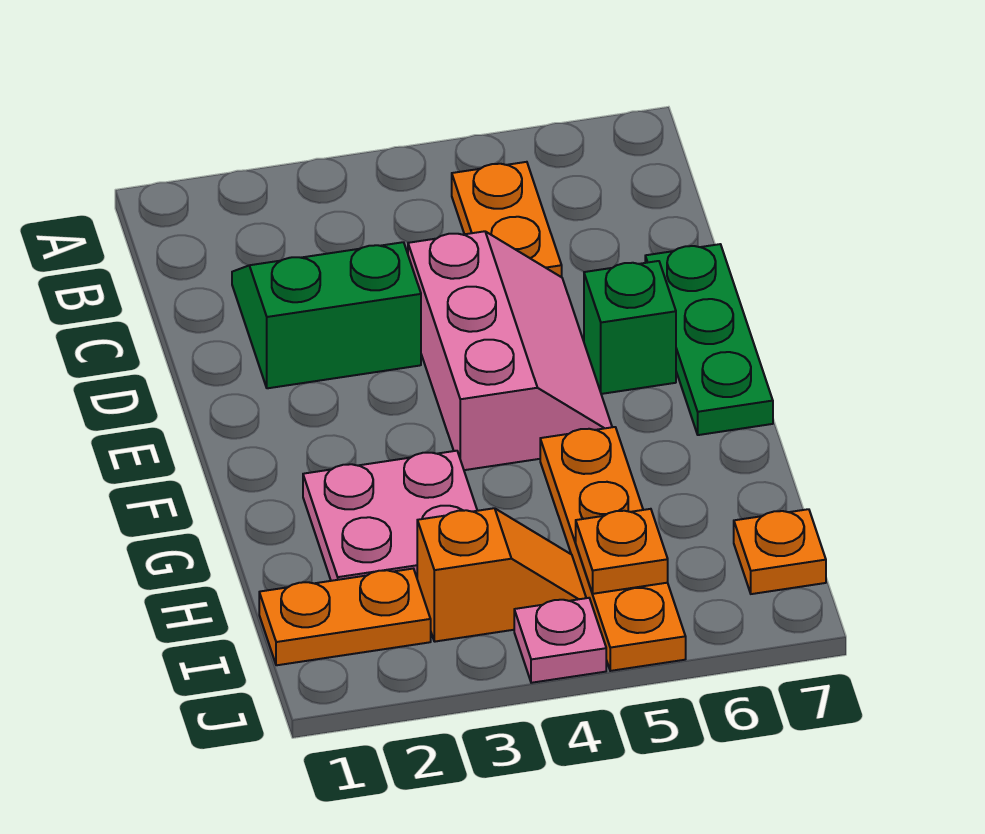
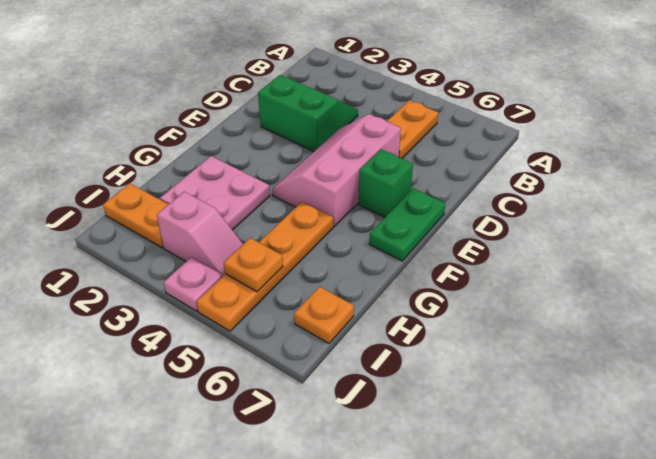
pink 2x3 slope [408,231,612,470] -> pink 2x3 slope turned to [272,114,401,226]
green 1x3 plate [645,244,773,435] -> green 1x2 plate [369,188,445,261]
orange 1x2 slope [417,508,586,642] -> pink 1x2 slope [157,192,243,276]

